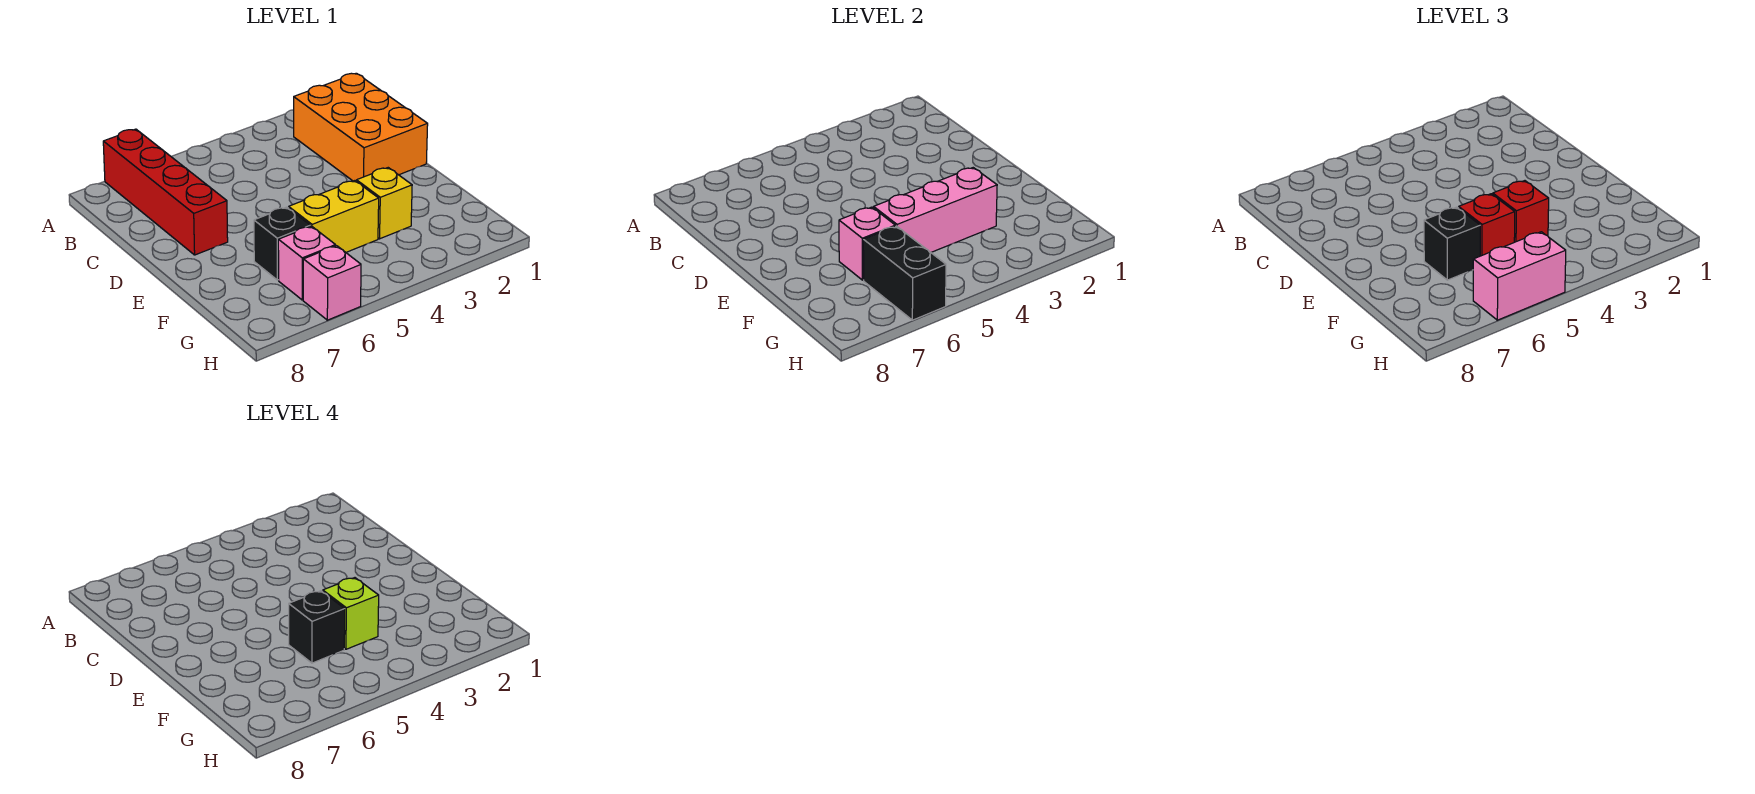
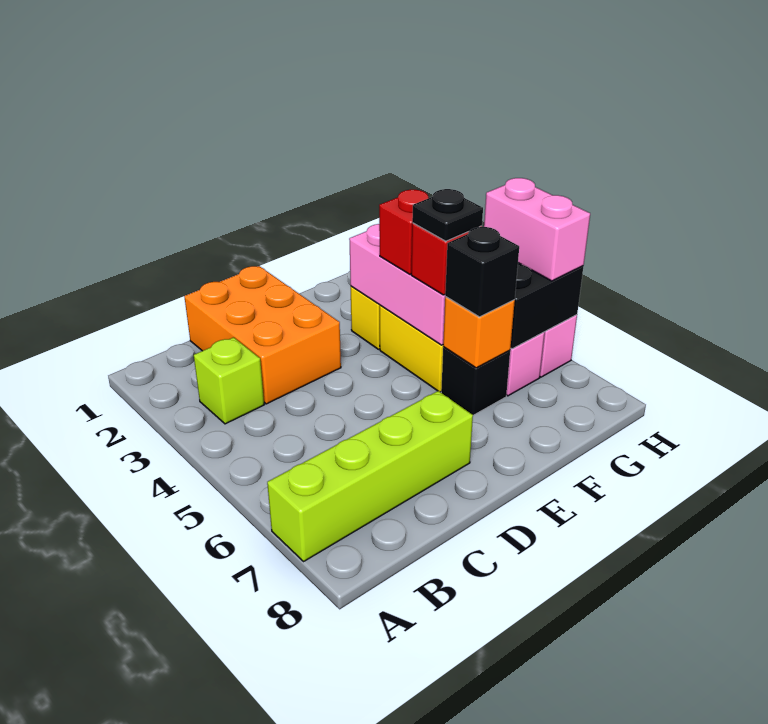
red 1x4 brick [103,129,228,255] -> lime 1x4 brick [267,391,473,562]
orange 2x3 brick [294,73,428,182] -> orange 2x3 brick turned to [184,266,341,404]
lime 1x1 brick [323,578,379,649] -> lime 1x1 brick moved to [194,337,264,424]
black 1x1 brick [289,591,345,663] -> black 1x1 plate [412,189,483,241]
pink 1x1 brick [839,207,895,280] -> orange 1x1 brick [443,297,515,368]

